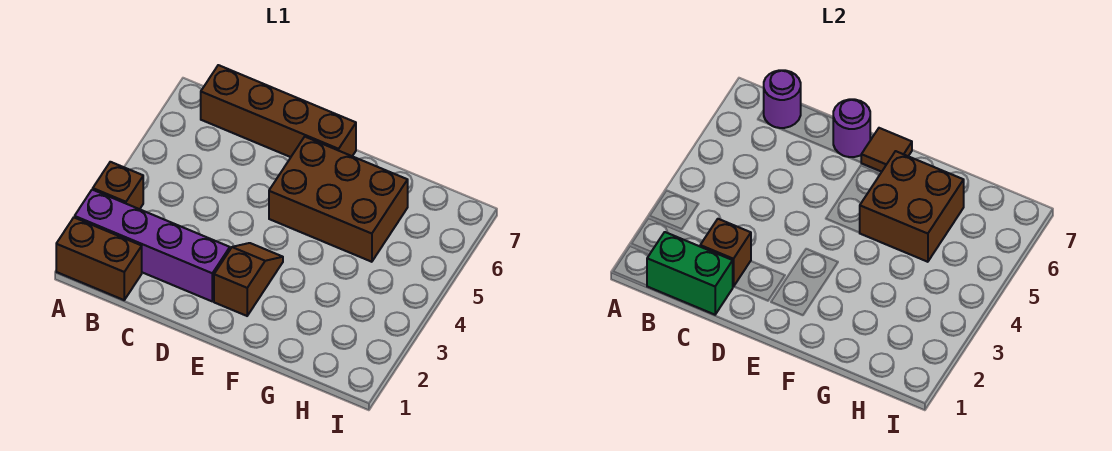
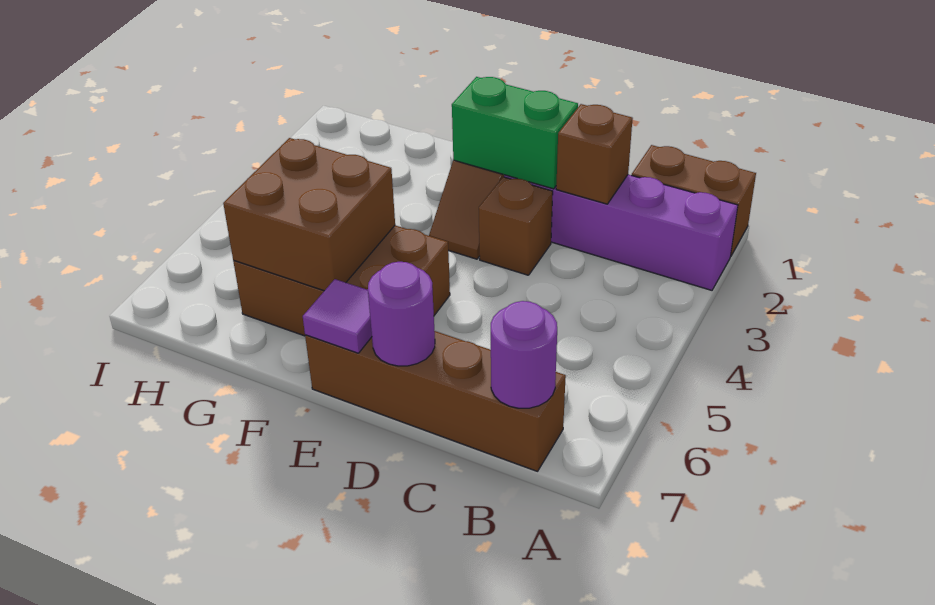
brown 1x1 brick [93,162,143,209] -> brown 1x1 brick moved to [479,177,553,275]
green 1x2 brick [647,232,733,315] -> green 1x2 brick moved to [452,77,578,189]
brown 1x1 tile [861,128,912,172] -> purple 1x1 tile [303,279,372,353]

